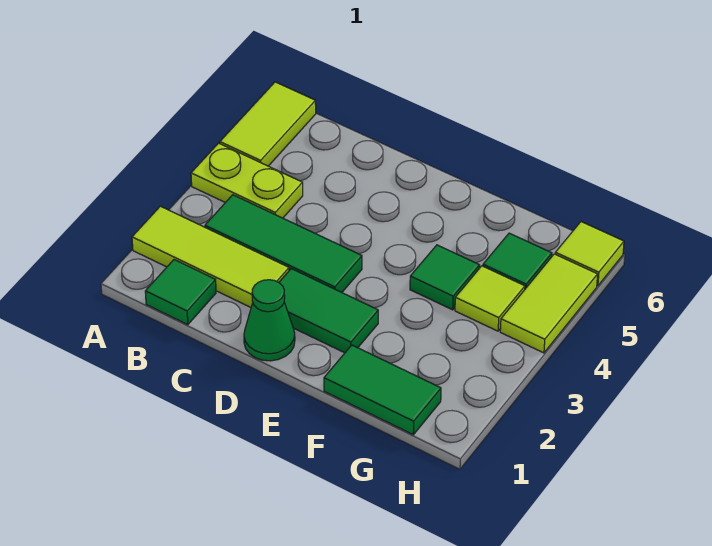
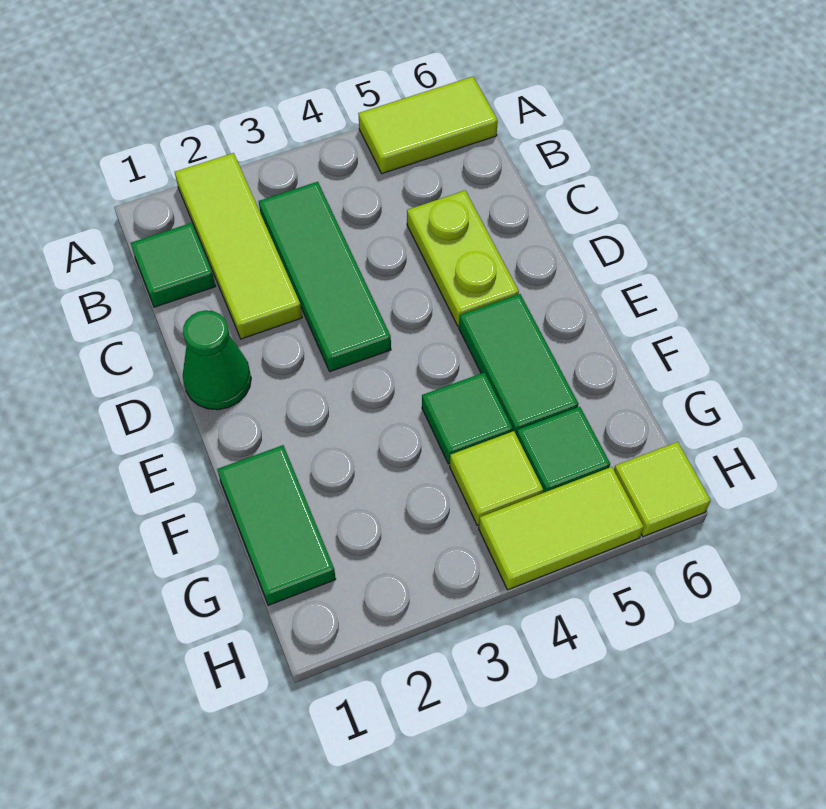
lime 1x2 plate [191,143,303,218] -> lime 1x2 plate moved to [407,191,519,326]
green 1x2 tile [279,269,378,353] -> green 1x2 tile moved to [459,294,578,435]

